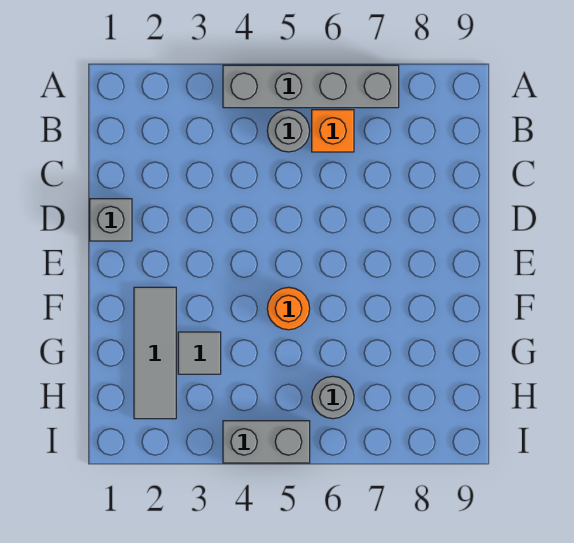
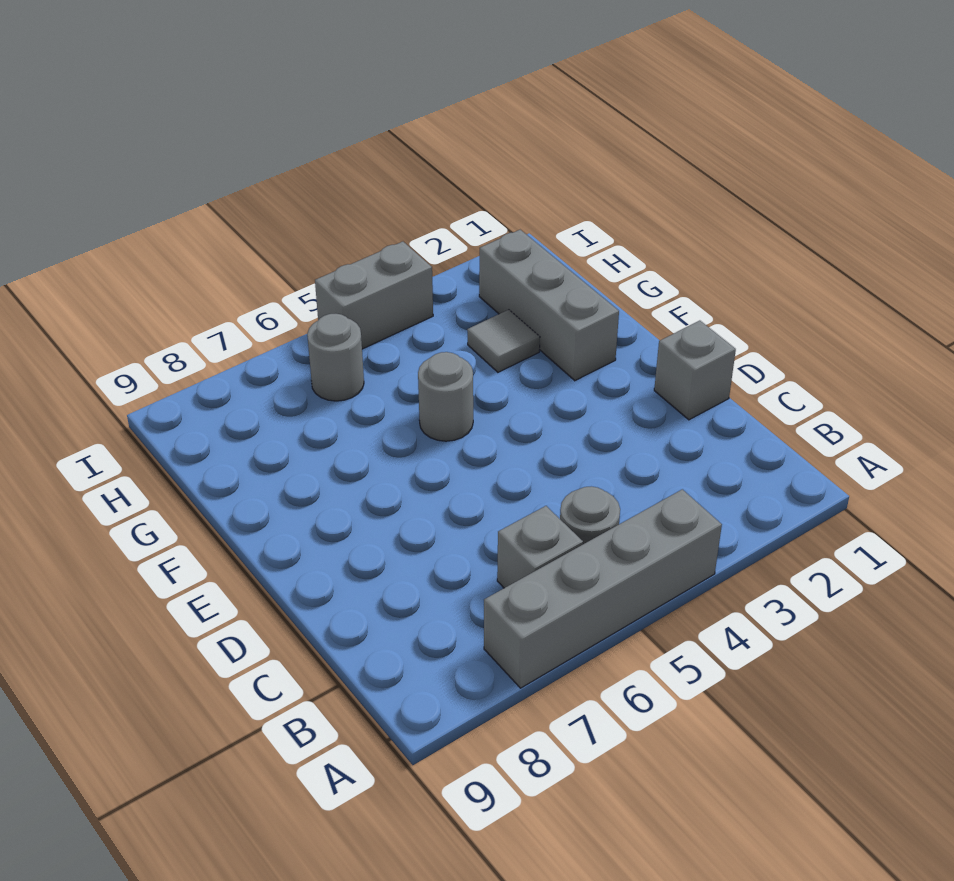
orange 1x1 brick [312,110,354,152] -> grey 1x1 brick [497,506,583,588]
grey 1x3 tile [134,287,176,419] -> grey 1x3 brick [479,230,619,381]
orange 1x1 round brick [267,287,310,330] -> grey 1x1 round brick [418,352,473,441]

